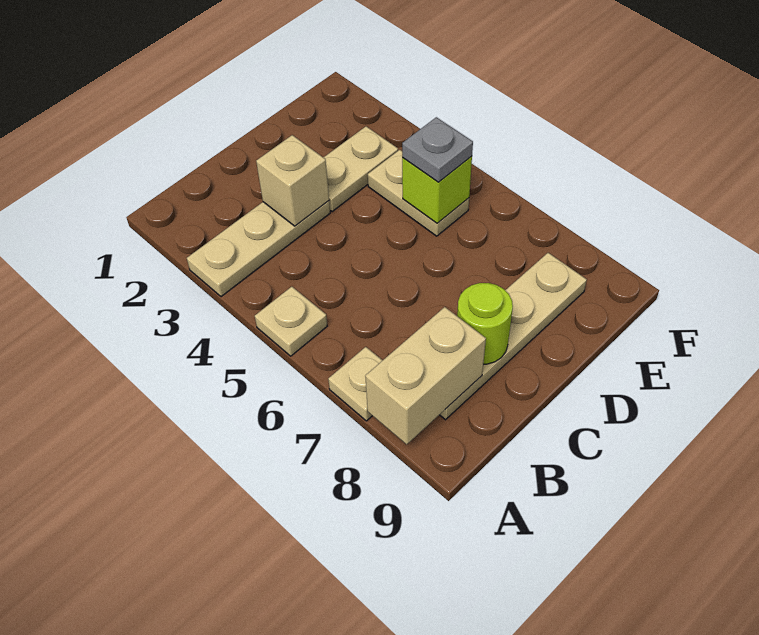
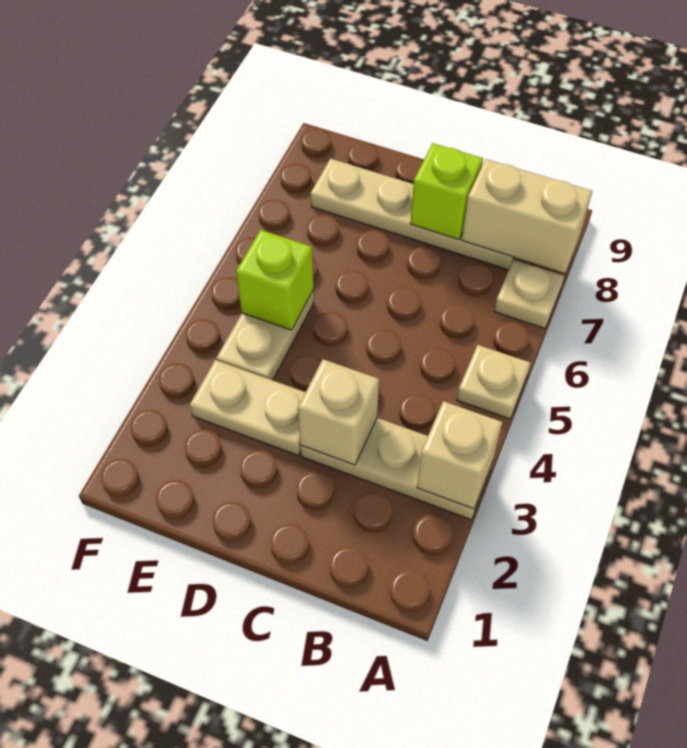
none -> tan 1x1 brick [417,401,502,509]
lime 1x1 round brick [457,283,513,364] -> lime 1x1 brick [410,143,483,239]
grey 1x1 plate [402,117,473,182] -> none

